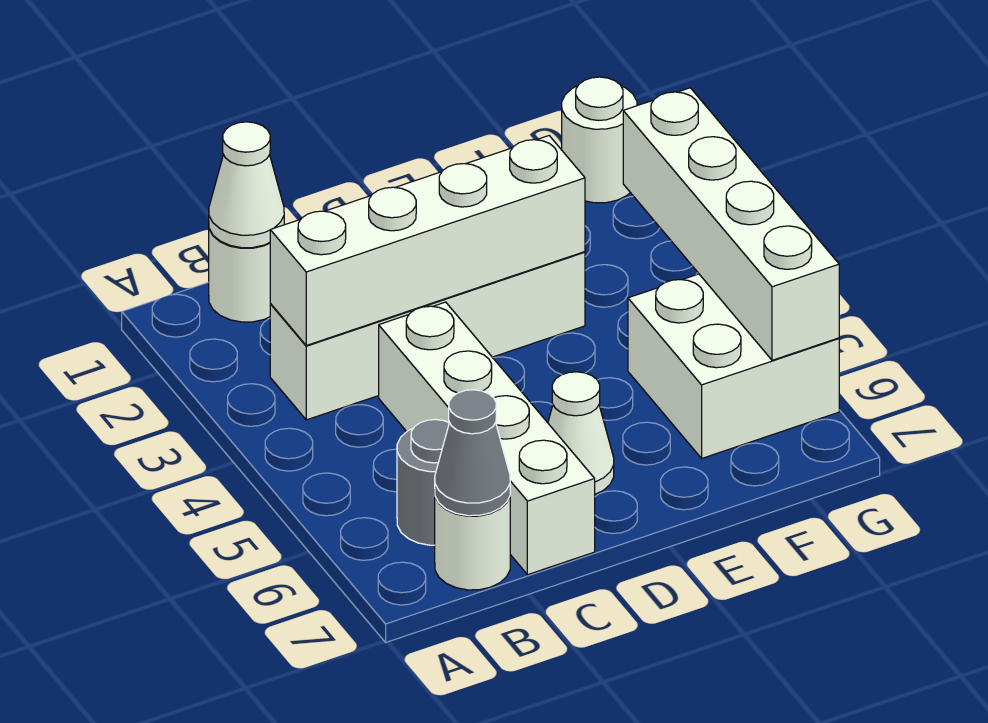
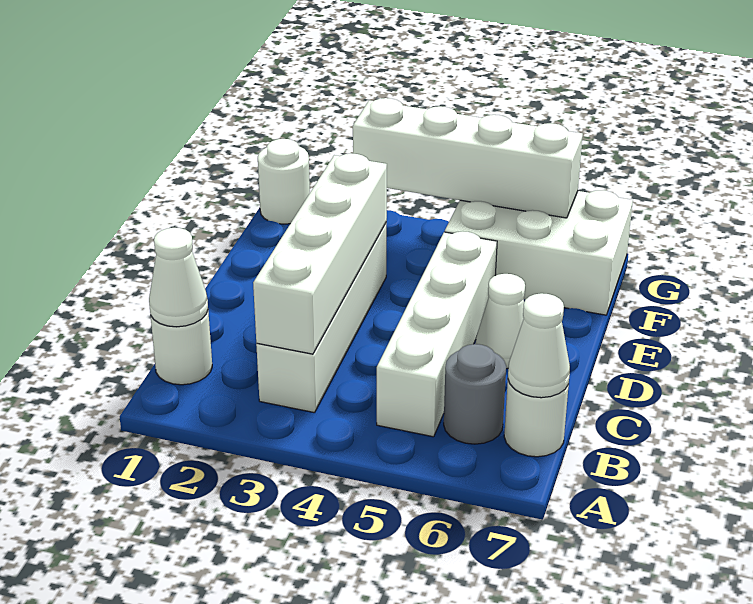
grey 1x1 cone [435,390,510,516] -> white 1x1 cone [508,293,570,398]
white 1x4 brick [379,302,595,575] -> white 1x4 brick turned to [377,231,497,437]
white 2x2 brick [628,274,839,458] -> white 2x3 brick [445,190,633,315]

